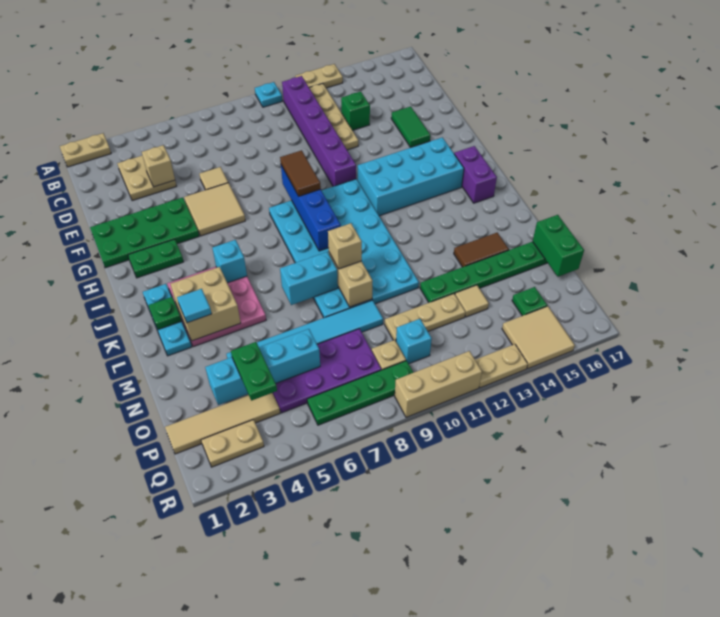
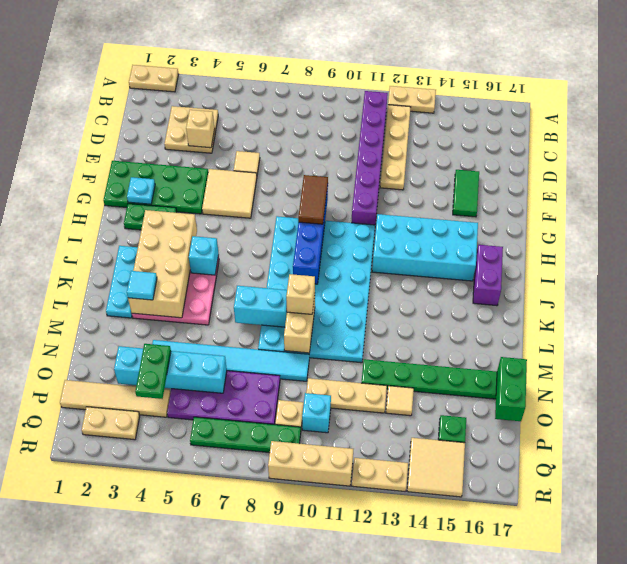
cyan 1x1 plate [255,82,282,107] -> cyan 1x1 plate moved to [127,177,155,204]
green 1x1 brick [341,92,370,130] -> none
green 1x1 plate [148,297,182,330] -> none
tan 2x2 brick [170,267,241,341] -> tan 2x4 brick [128,210,197,318]
brown 1x2 tile [454,233,509,267] -> none

